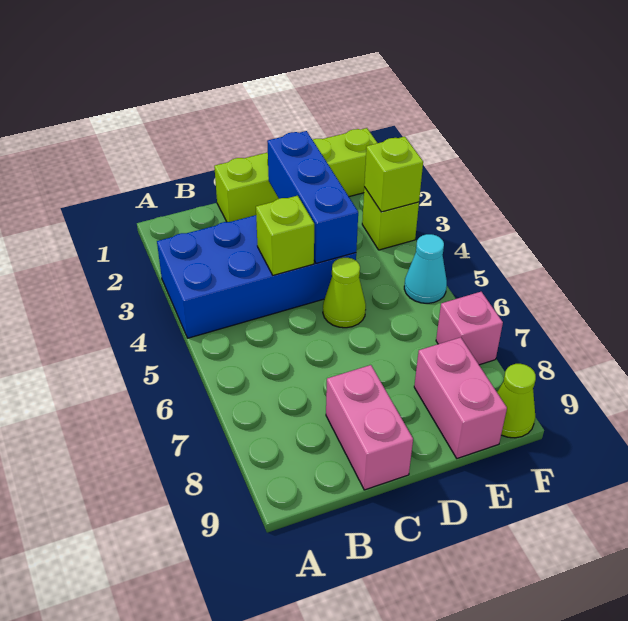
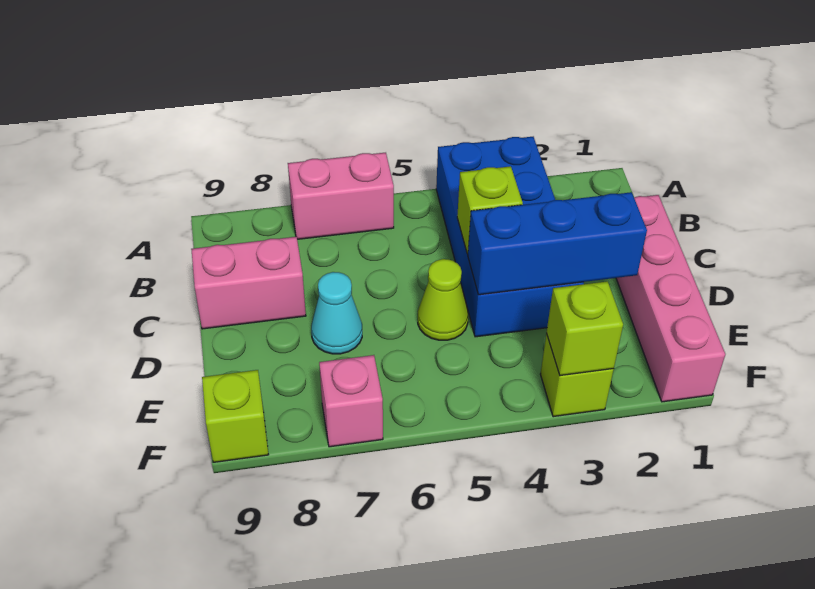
lime 1x4 brick [214,128,377,222] -> pink 1x4 brick [616,195,725,402]
pink 1x2 brick [414,337,507,458] -> pink 1x2 brick moved to [288,153,394,239]
cyan 1x1 cone [404,234,447,303] -> cyan 1x1 cone moved to [311,272,362,354]
lime 1x1 cone [497,364,536,438] -> lime 1x1 brick [202,370,268,462]

